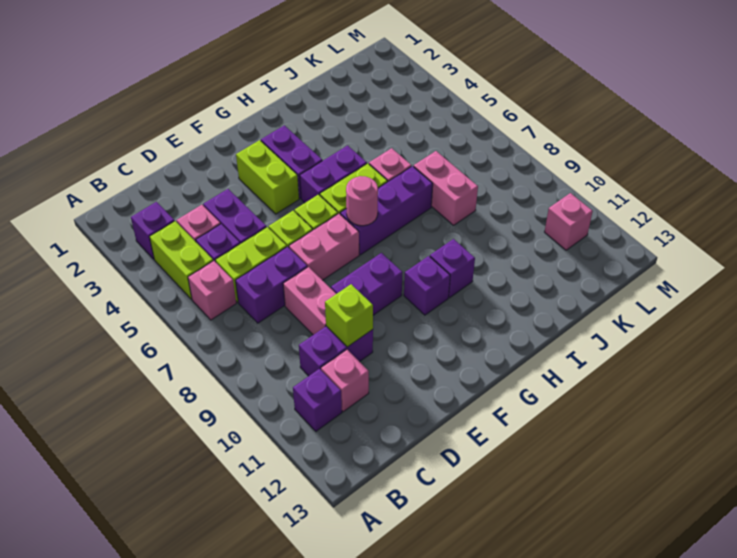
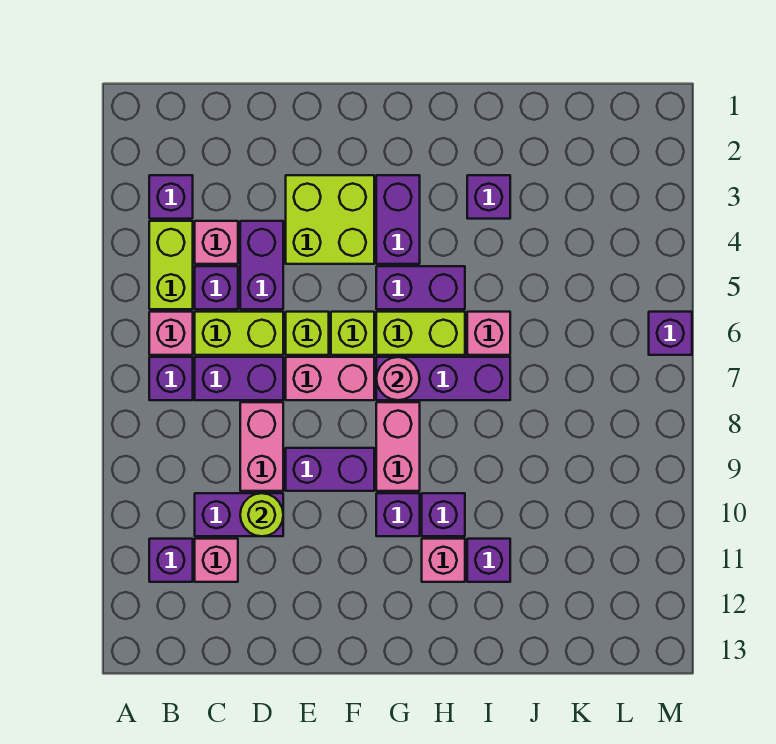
none -> purple 1x1 brick [149,357,193,400]
lime 1x1 brick [325,284,373,347] -> lime 1x1 round brick [240,493,283,536]
lime 1x2 brick [236,140,299,214] -> lime 2x2 brick [286,175,374,264]
none -> purple 1x1 brick [467,175,510,219]
none -> purple 1x1 brick [467,539,510,582]
pink 1x2 brick [414,151,478,225] -> pink 1x2 brick moved to [376,402,420,491]
pink 1x1 brick [545,193,593,250] -> pink 1x1 brick moved to [422,539,465,582]
none -> purple 1x1 brick [649,312,692,355]

